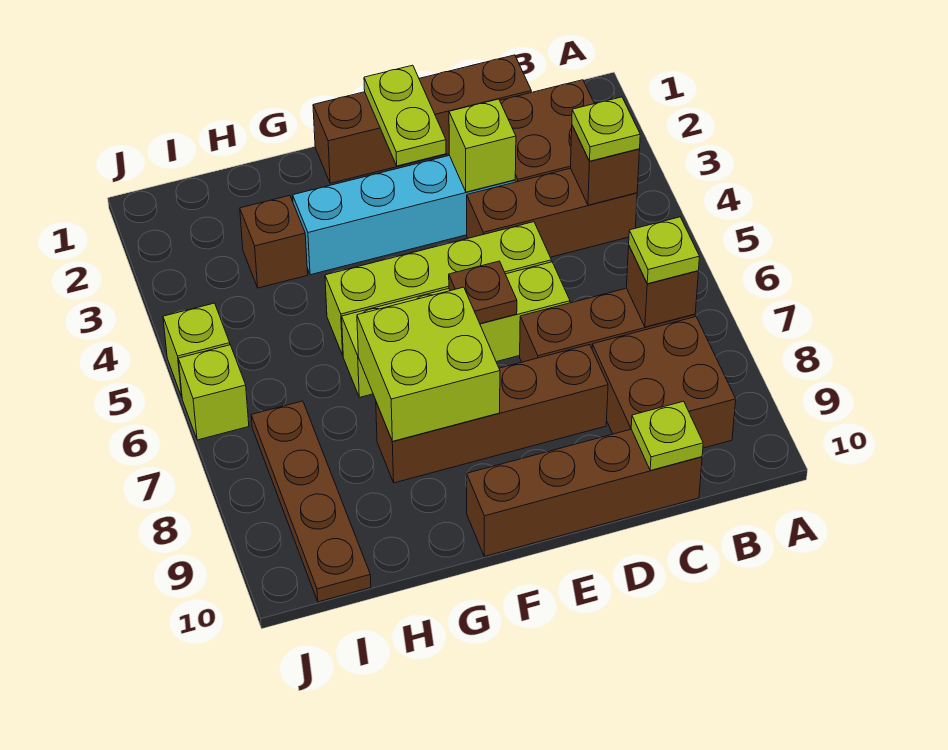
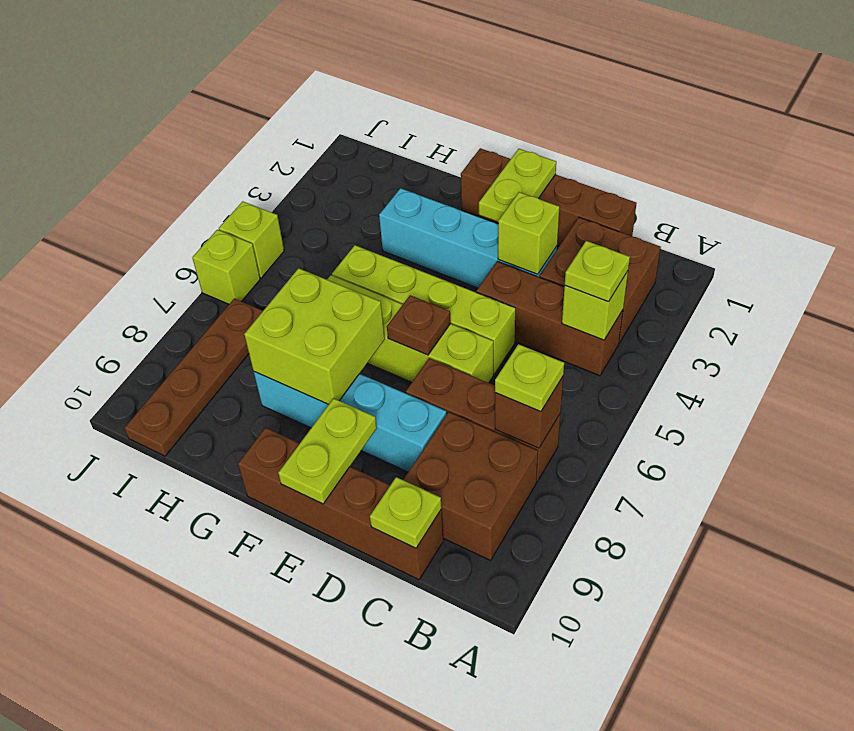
brown 1x1 brick [571,126,640,205] -> lime 1x1 brick [562,271,628,340]
brown 1x4 brick [376,345,608,483] -> cyan 1x4 brick [254,372,447,472]
none -> lime 1x2 plate [278,398,377,504]
brown 1x1 brick [240,196,308,288] -> none

